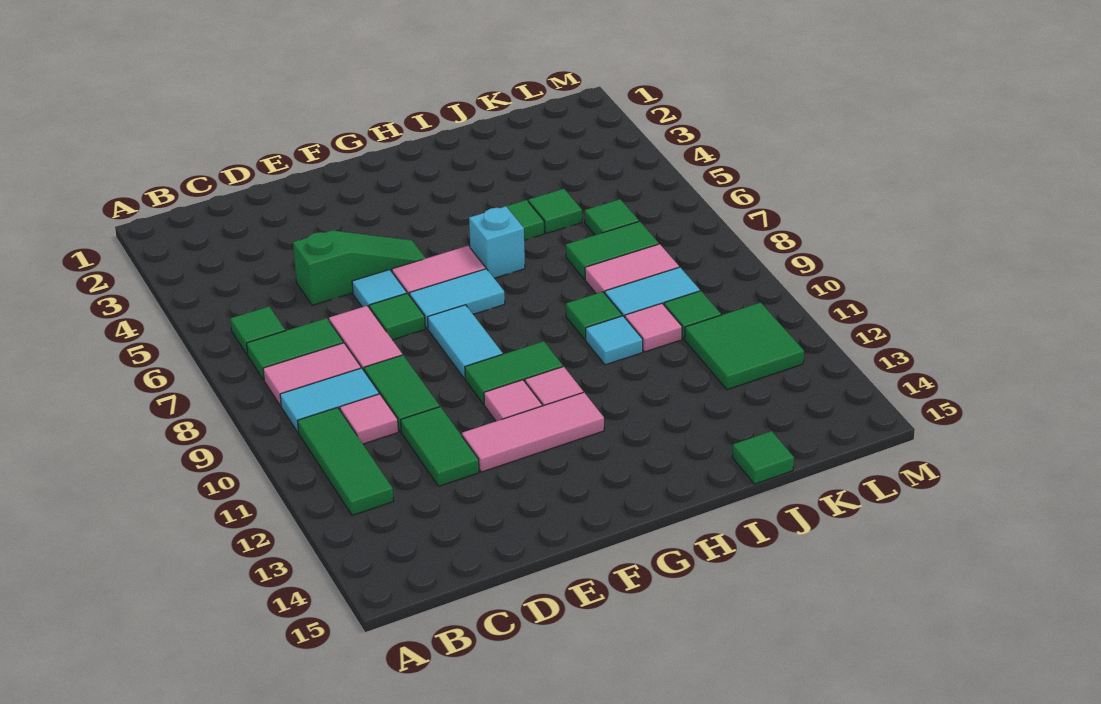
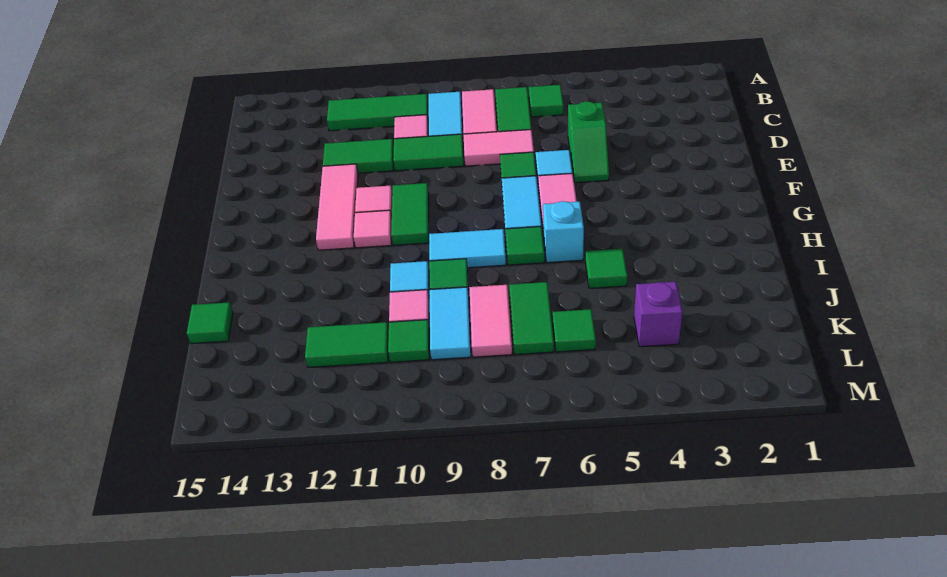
green 1x3 slope [293,230,426,305] -> green 1x2 slope [568,101,609,183]
cyan 1x2 tile [428,305,503,379] -> cyan 1x2 tile moved to [429,229,506,268]
green 1x1 tile [528,189,582,233] -> green 1x1 tile moved to [505,226,545,265]
none -> purple 1x1 brick [634,282,682,347]
green 2x2 tile [685,302,804,390] -> green 1x2 tile [305,322,389,367]

